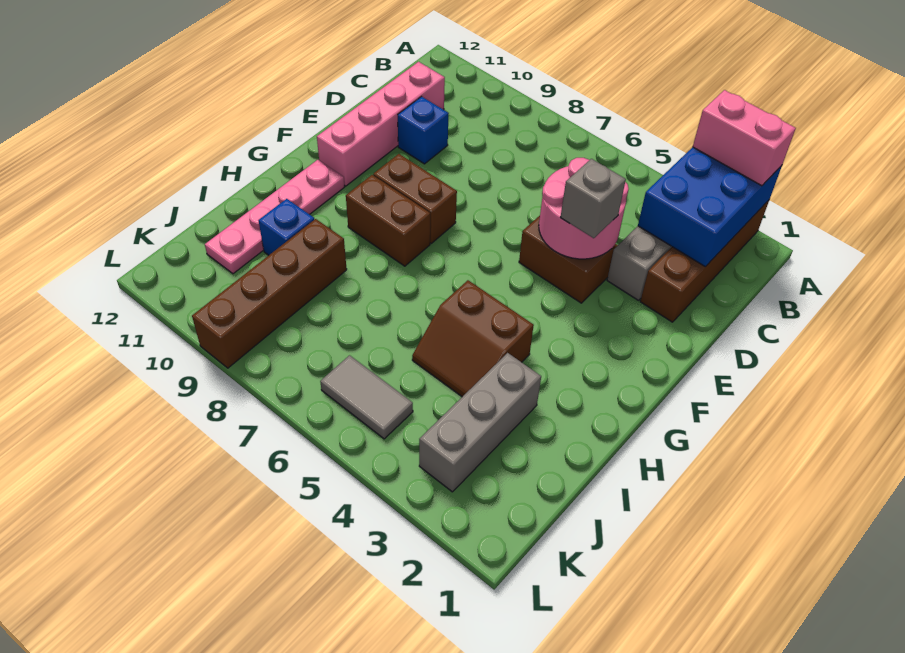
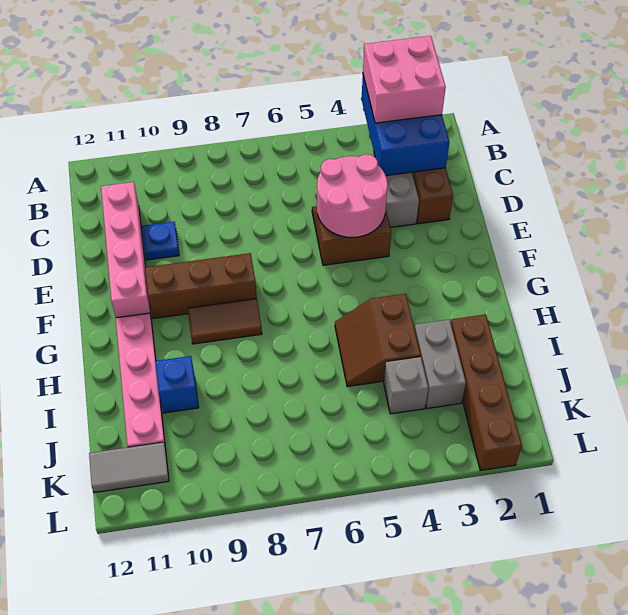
pink 1x2 brick [693,90,796,186] -> pink 2x2 brick [363,36,446,123]
blue 1x1 brick [398,97,449,164] -> blue 1x1 plate [142,222,179,260]
grey 1x1 brick [560,159,626,238] -> grey 1x1 brick moved to [384,357,428,414]
brown 1x2 brick [373,154,457,243] -> brown 1x3 brick [145,253,257,319]
brown 1x2 brick [346,175,430,266] -> brown 1x2 tile [187,298,262,344]
brown 2x2 slope [412,280,534,397] -> brown 2x2 slope turned to [335,294,421,387]
grey 1x3 brick [419,353,541,492] -> grey 1x2 brick [415,320,466,408]
brown 1x4 brick [192,219,347,368] -> brown 1x4 brick moved to [451,314,522,471]
grey 1x2 tile [320,355,413,439] -> grey 1x2 tile moved to [89,442,169,493]

